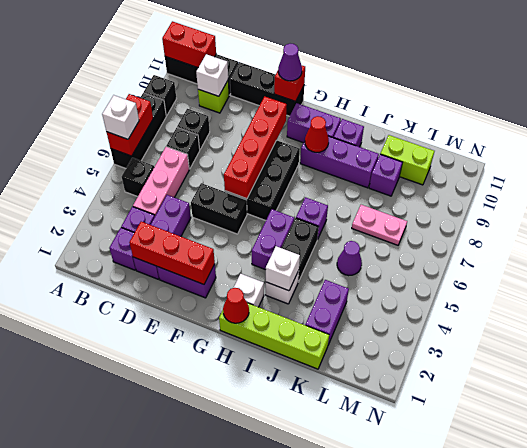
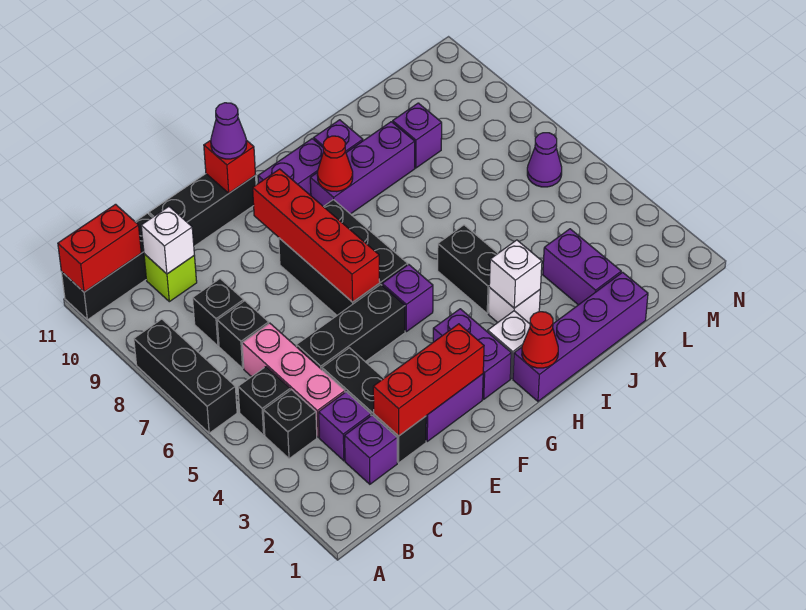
red 1x2 brick [107,94,153,156] -> none
white 1x1 brick [102,95,139,139] -> none
black 1x1 brick [144,75,177,116] -> black 1x1 brick moved to [263,390,317,459]
purple 1x3 brick [133,195,191,279] -> black 1x3 brick [322,348,426,463]
black 1x2 brick [191,183,247,234] -> black 1x3 brick [296,285,405,369]
lime 1x4 brick [219,303,329,369] -> purple 1x4 brick [513,272,648,401]
purple 1x2 brick [252,209,295,270] -> purple 1x2 brick moved to [433,309,511,399]
purple 1x1 brick [296,197,328,240] -> purple 1x1 brick moved to [382,264,433,332]
purple 1x1 cone [337,241,362,276] -> purple 1x1 cone moved to [527,133,562,187]
pink 1x2 plate [352,205,407,245] -> none
lime 1x2 brick [380,135,434,185] -> none

